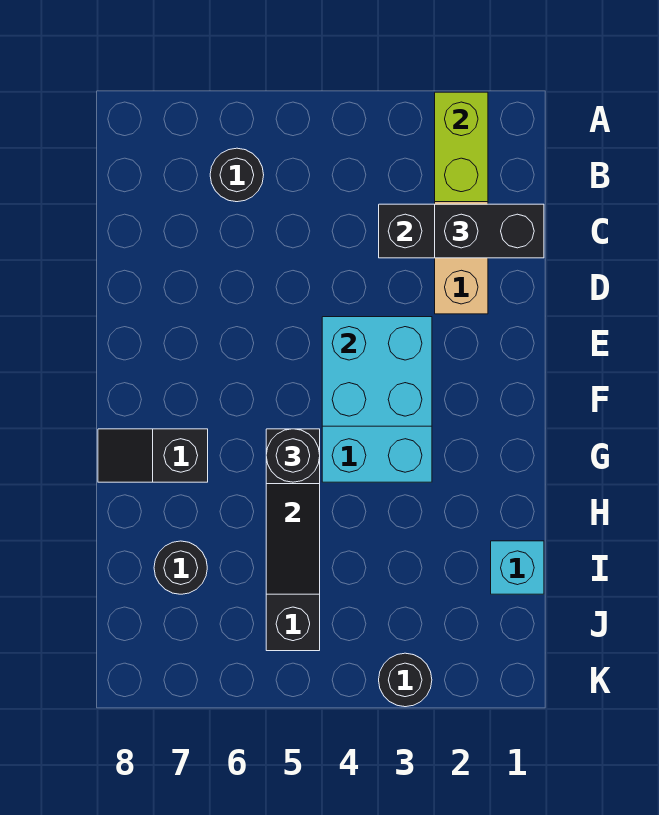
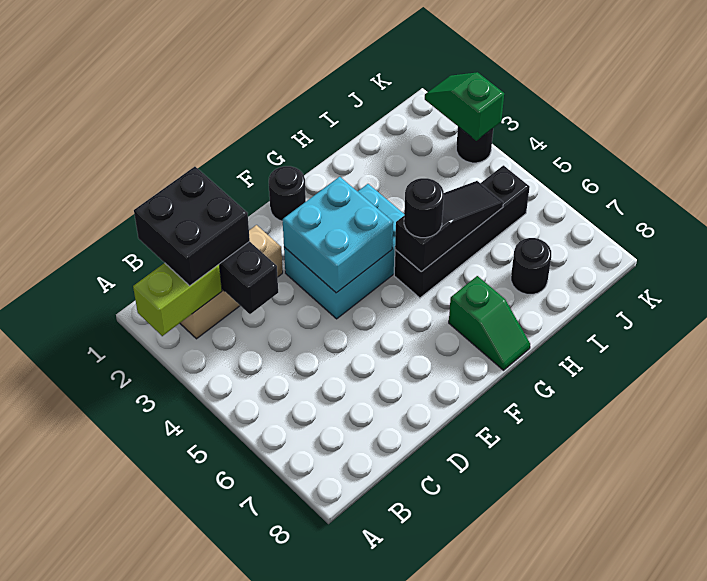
black 1x1 round brick [210,148,264,202] -> black 1x1 round brick moved to [269,166,306,221]
black 1x2 brick [435,204,544,258] -> black 2x2 brick [134,167,250,286]
black 1x2 slope [98,429,208,482] -> green 1x2 slope [449,276,530,370]
cyan 1x1 brick [491,541,544,594] -> none
none -> green 1x2 slope [425,72,504,141]

